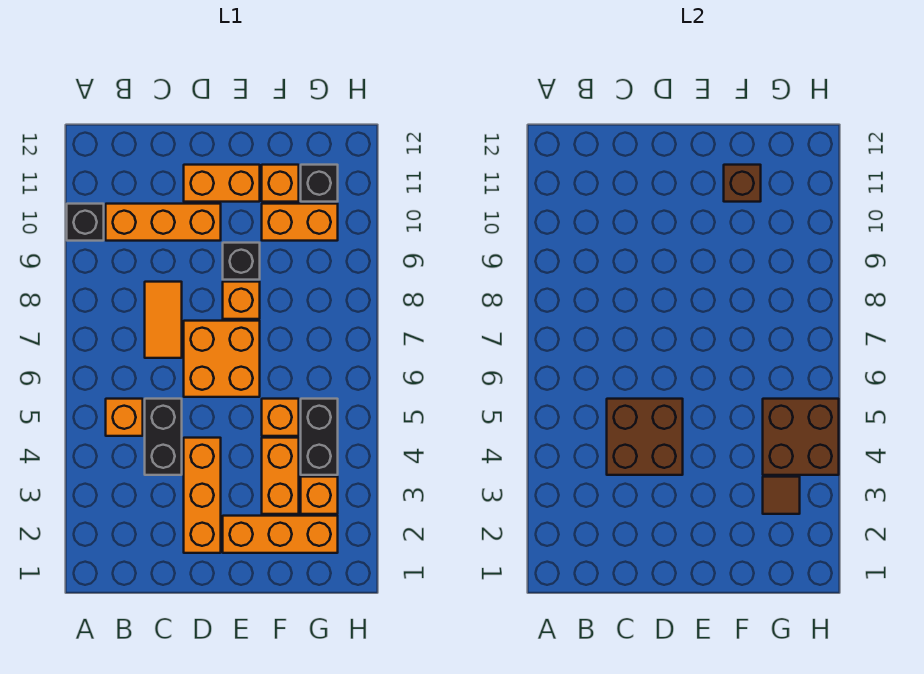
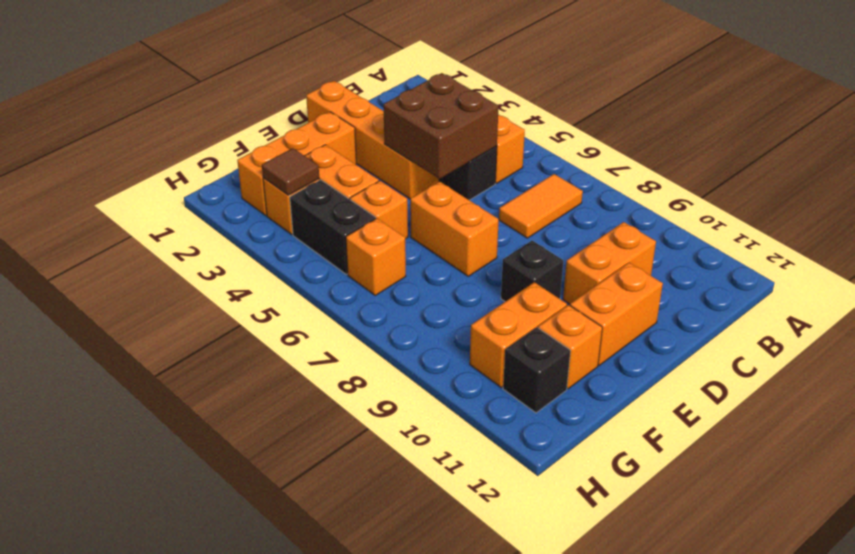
black 1x1 brick [67,204,104,241] -> none
orange 1x3 brick [106,204,221,241] -> orange 1x2 brick [563,222,656,304]
orange 1x2 tile [145,282,182,358] -> orange 1x2 tile turned to [499,174,583,238]
orange 1x3 brick [184,438,221,553] -> orange 1x4 brick [306,81,439,199]
orange 2x2 brick [184,321,260,397] -> orange 1x2 brick [410,182,499,276]
orange 1x1 brick [223,282,260,319] -> orange 1x1 brick moved to [346,218,406,295]
brown 1x1 brick [724,165,761,202] -> none
brown 2x2 brick [763,399,839,475] -> none

